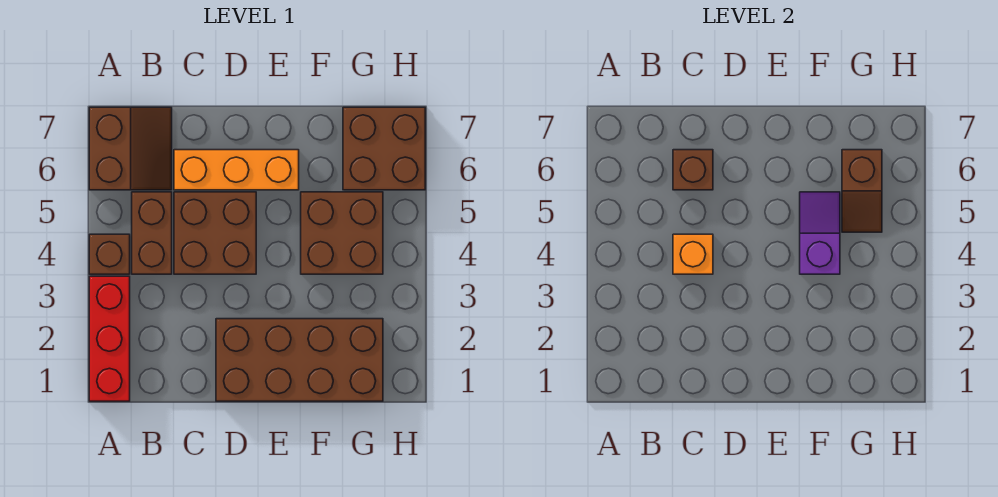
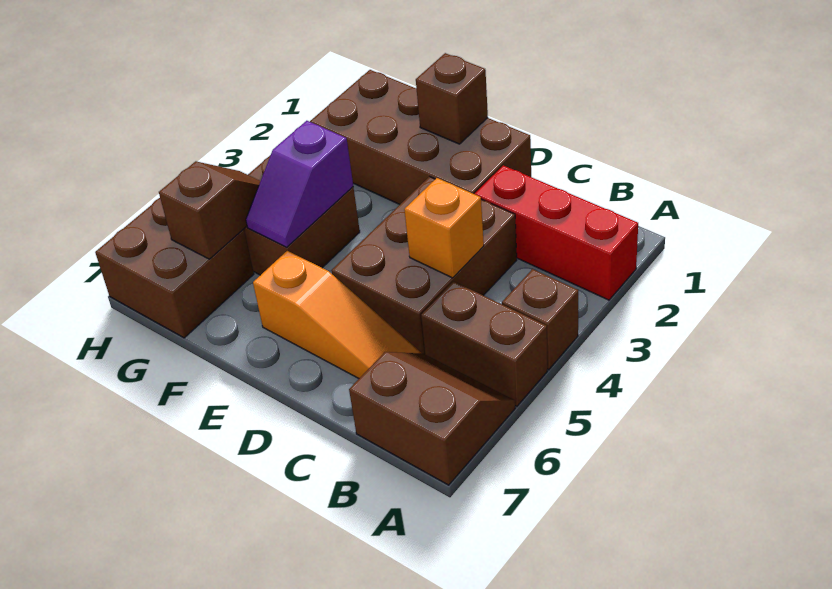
red 1x3 brick [89,276,130,401] -> red 1x3 brick turned to [475,165,638,300]
brown 2x2 slope [89,107,172,190] -> brown 2x2 slope turned to [349,352,515,485]
brown 1x2 brick [132,192,172,274] -> brown 1x2 brick turned to [421,282,547,407]
brown 2x2 brick [174,192,256,274] -> brown 2x3 brick [331,177,517,354]
orange 1x3 brick [174,150,299,190] -> orange 1x3 slope [253,251,421,378]
brown 1x1 brick [673,150,713,190] -> brown 1x1 brick moved to [416,53,488,144]

